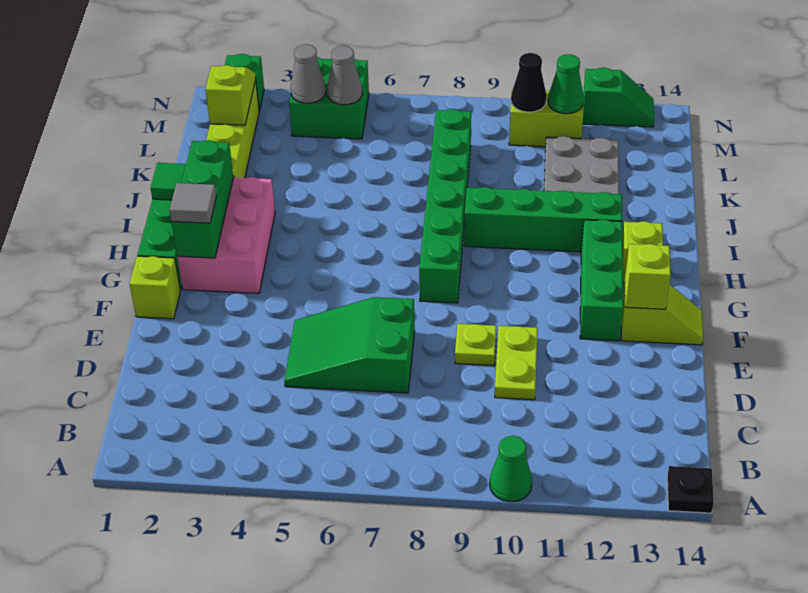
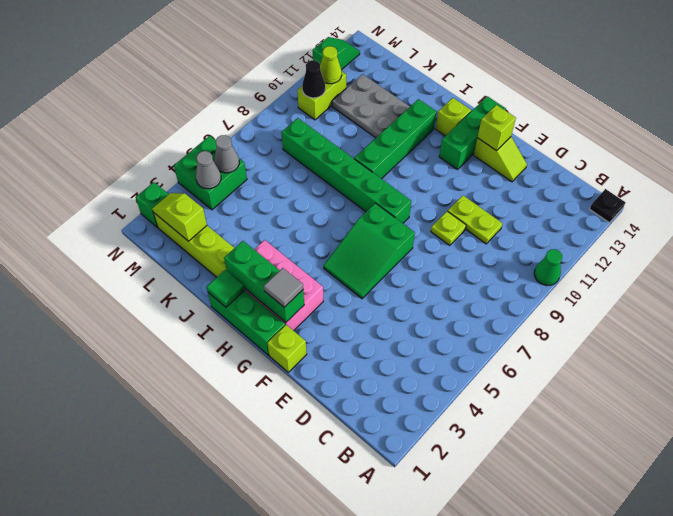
green 2x3 slope [284,297,415,393] -> green 2x3 slope moved to [324,203,415,299]
green 1x3 brick [580,220,623,341] -> green 1x3 brick turned to [439,96,506,170]
lime 1x2 slope [621,282,703,345] -> lime 1x2 slope turned to [474,137,527,182]
green 1x1 cone [548,54,584,114] -> lime 1x1 cone [320,46,342,84]

